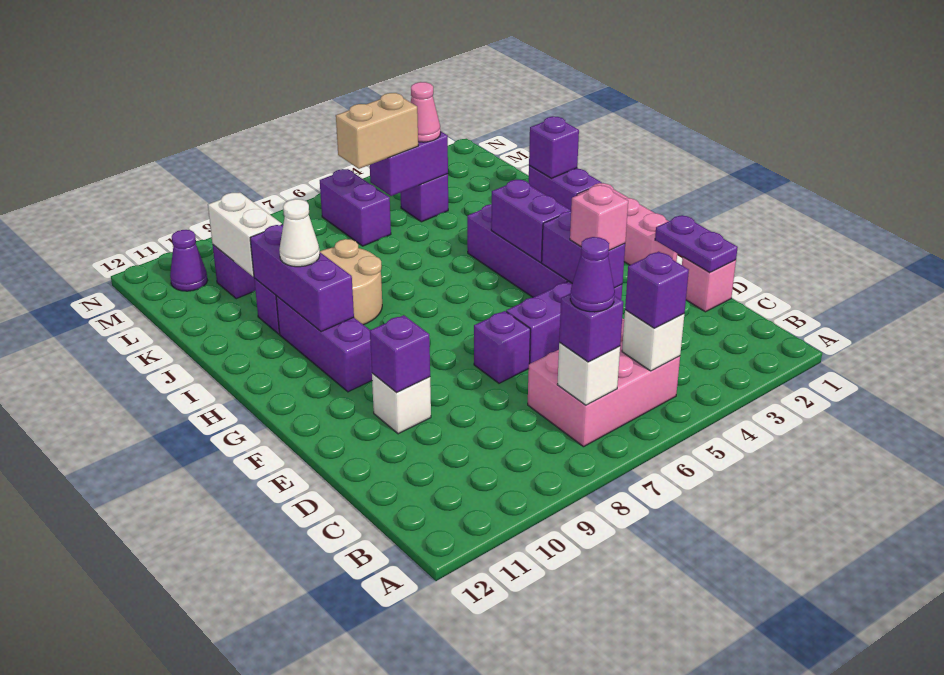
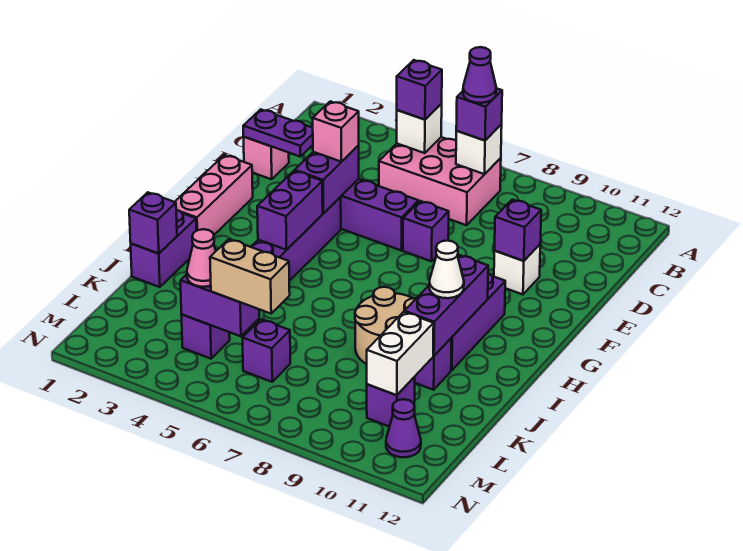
purple 1x2 plate [655,215,738,273] -> purple 1x2 plate turned to [243,109,313,157]
purple 1x2 brick [320,169,391,246] -> purple 1x1 brick [243,319,290,382]

